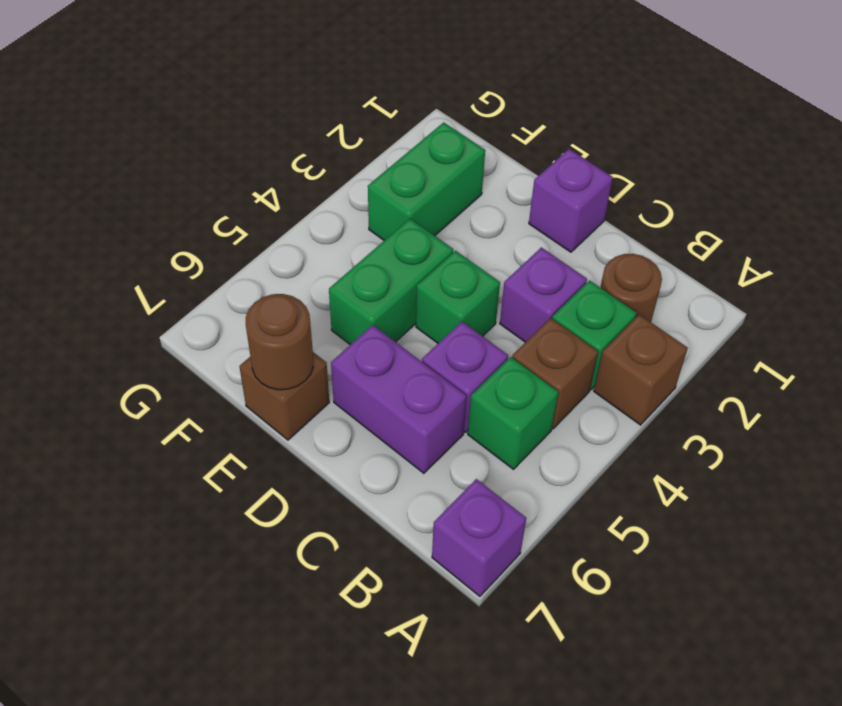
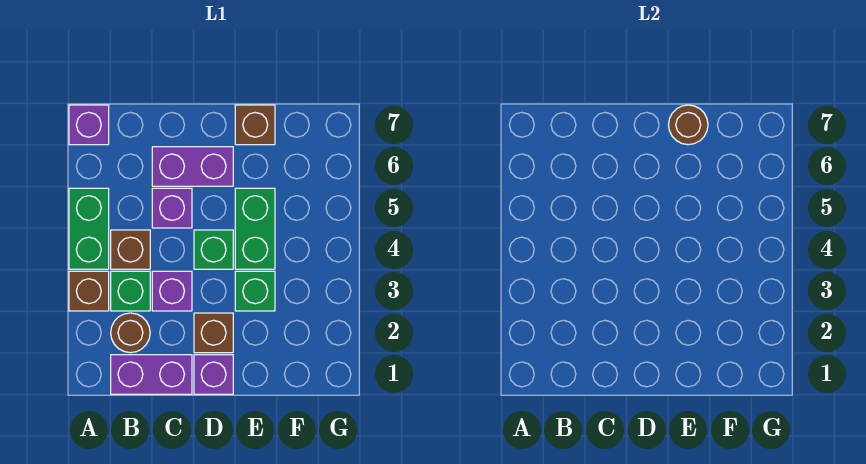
none -> purple 1x2 brick [111,355,192,394]
green 1x1 brick [468,357,558,469] -> green 1x1 brick moved to [235,271,275,311]
none -> brown 1x1 brick [194,313,233,353]
green 1x2 brick [368,122,485,240] -> green 1x2 brick moved to [69,188,109,269]

